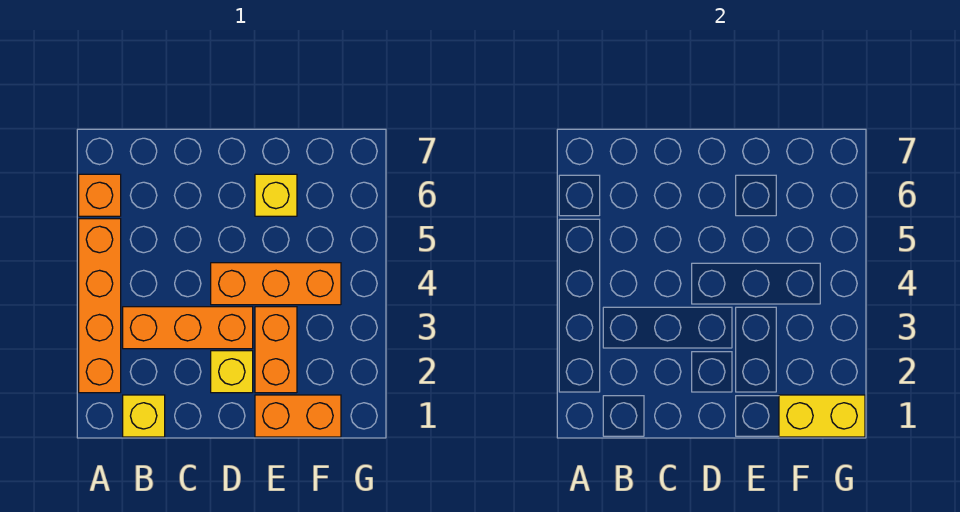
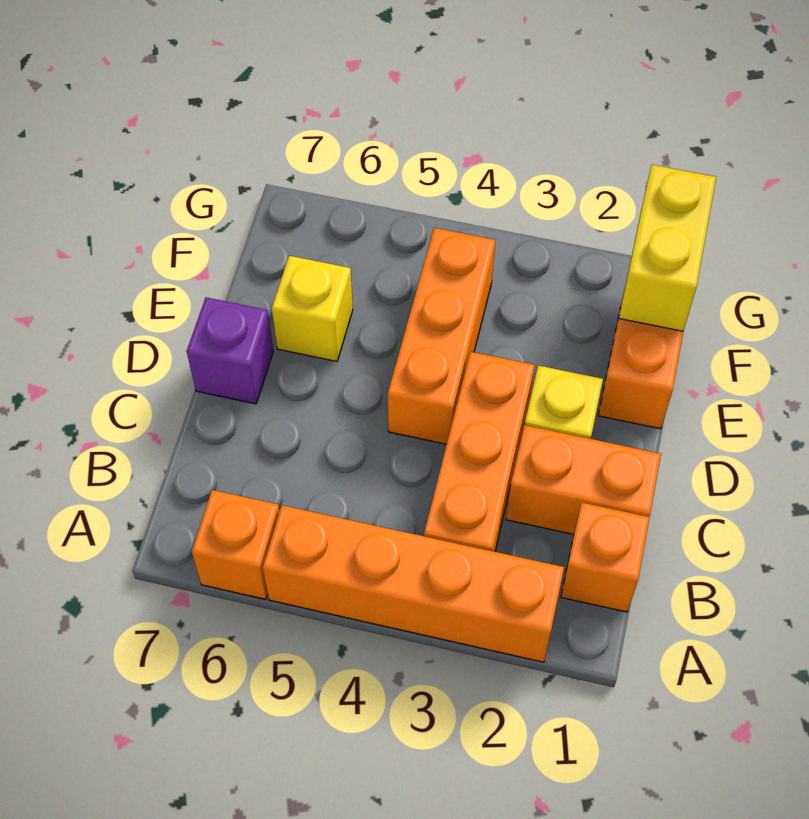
yellow 1x1 brick [123,395,165,437] -> orange 1x1 brick [561,502,650,612]
none -> purple 1x1 brick [187,297,273,404]
orange 1x2 brick [255,307,297,393] -> orange 1x2 brick moved to [506,425,661,534]

